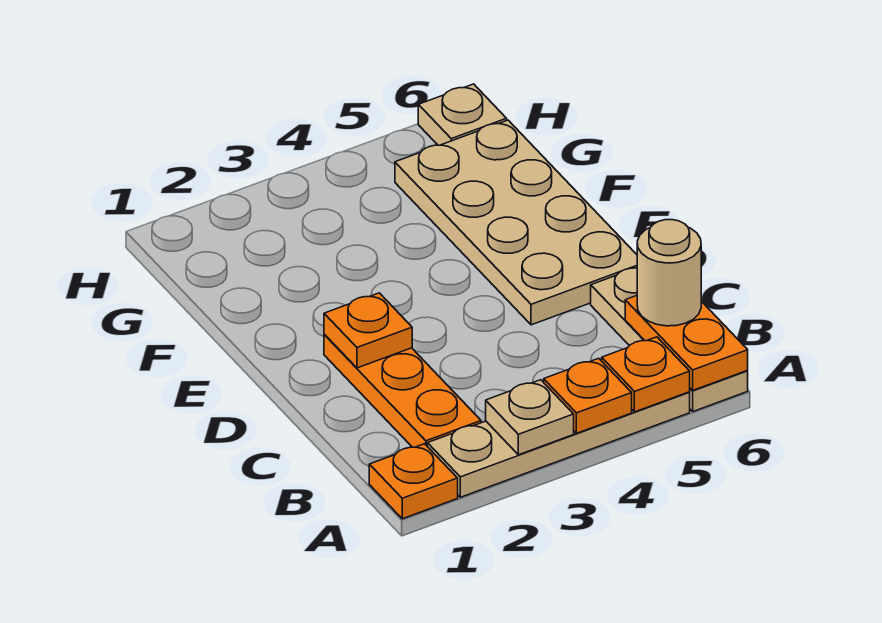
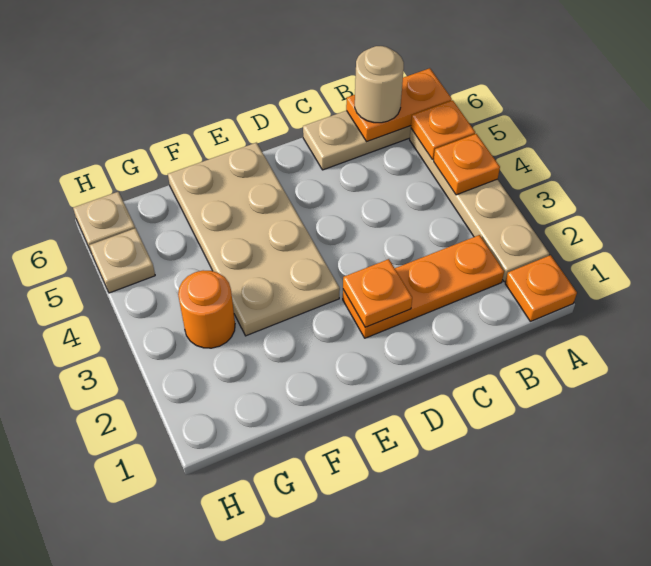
tan 1x1 plate [486,380,574,455] -> tan 1x1 plate moved to [89,228,155,293]
tan 2x4 plate [395,120,637,325] -> tan 2x4 plate turned to [168,143,340,336]
none -> orange 1x1 round brick [178,270,235,348]

